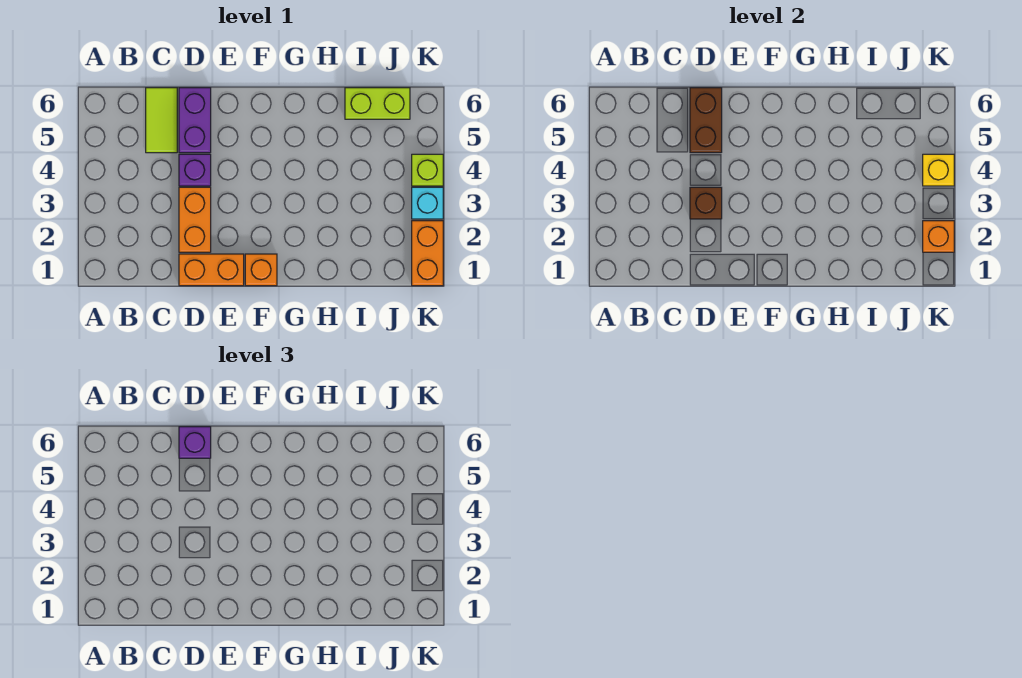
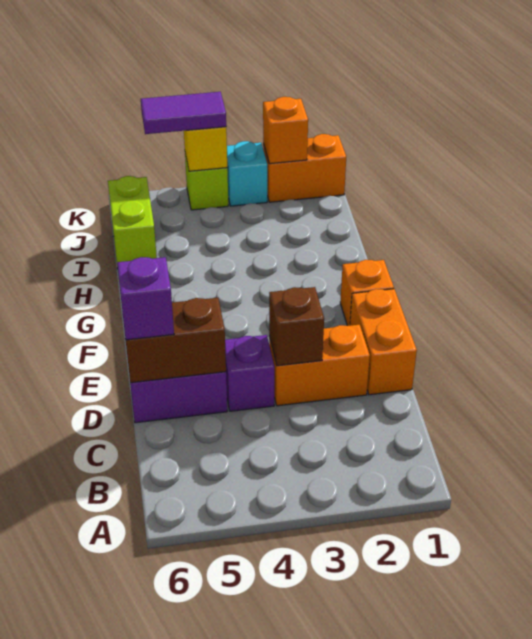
lime 1x2 tile [146,88,177,153] -> none
none -> purple 1x2 tile [141,92,226,134]

